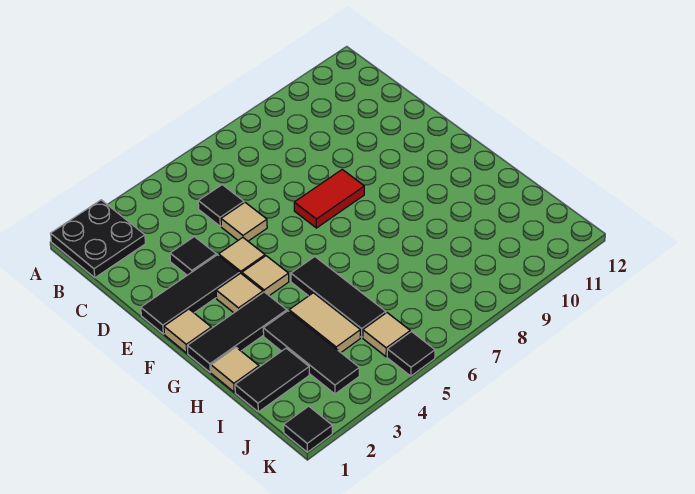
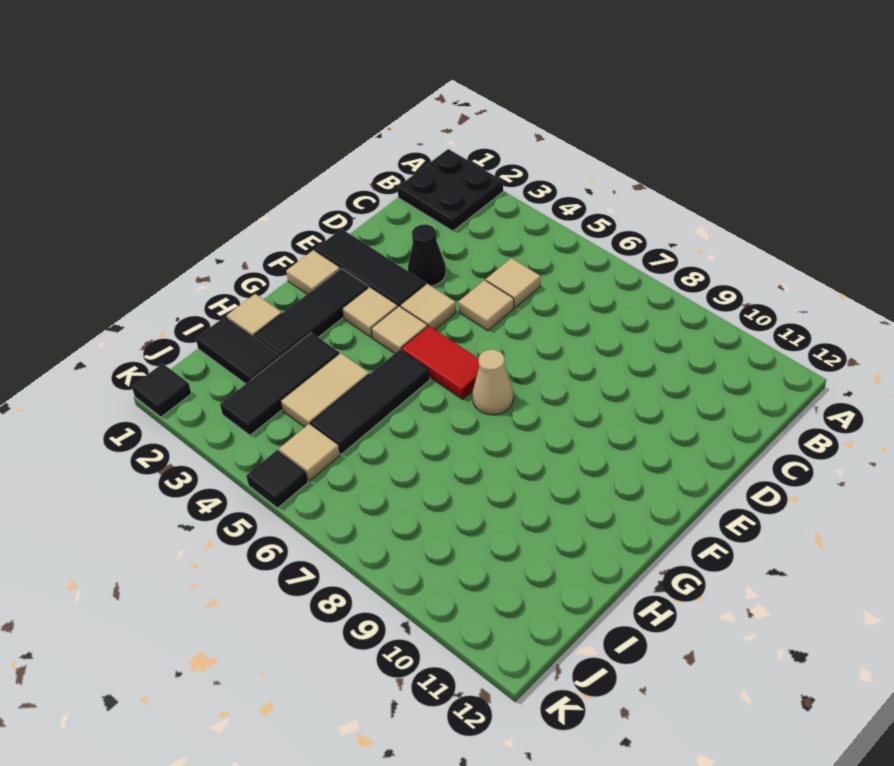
black 1x1 tile [198,185,244,226] -> tan 1x1 tile [486,258,540,308]
black 1x1 tile [170,237,216,275] -> black 1x1 cone [408,224,446,286]
red 1x2 tile [294,170,364,228] -> red 1x2 tile moved to [401,326,479,399]
none -> tan 1x1 cone [472,350,513,415]
black 1x3 tile [187,292,287,372] -> black 1x3 tile turned to [254,268,369,357]

